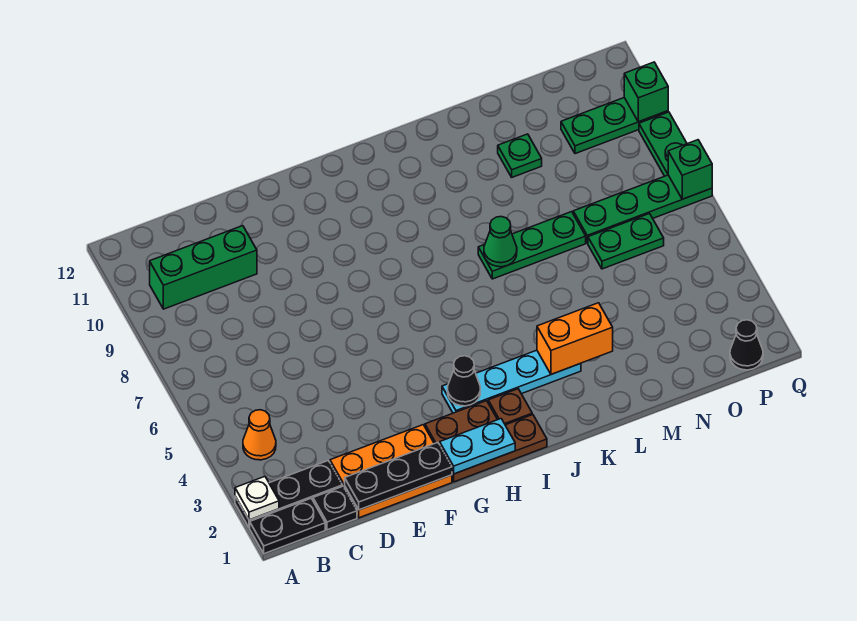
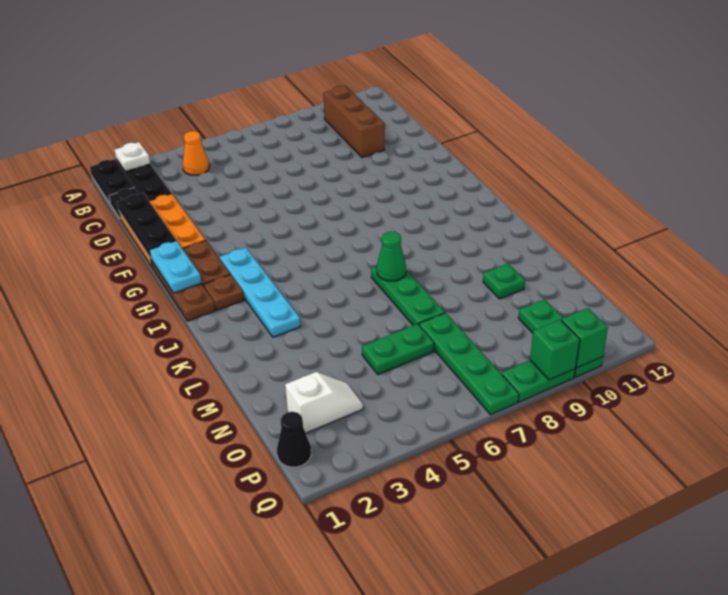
green 1x3 brick [150,226,257,309] -> brown 1x3 brick [323,86,384,157]
black 1x1 cone [448,356,480,406] -> none
orange 1x2 brick [537,303,613,374] -> none
green 1x2 plate [588,214,664,269] -> green 1x2 plate turned to [362,324,434,374]
none -> white 1x2 slope [285,372,363,433]
green 1x1 brick [668,140,712,199] -> green 1x1 brick moved to [530,320,580,380]

